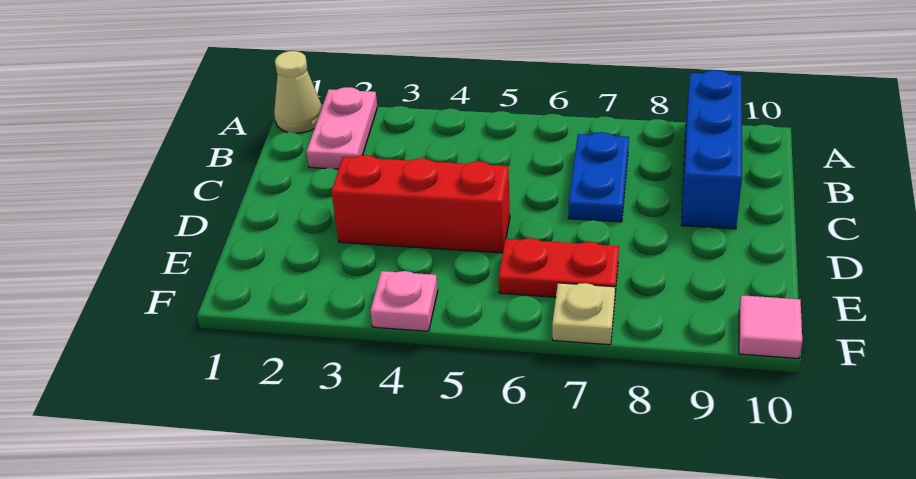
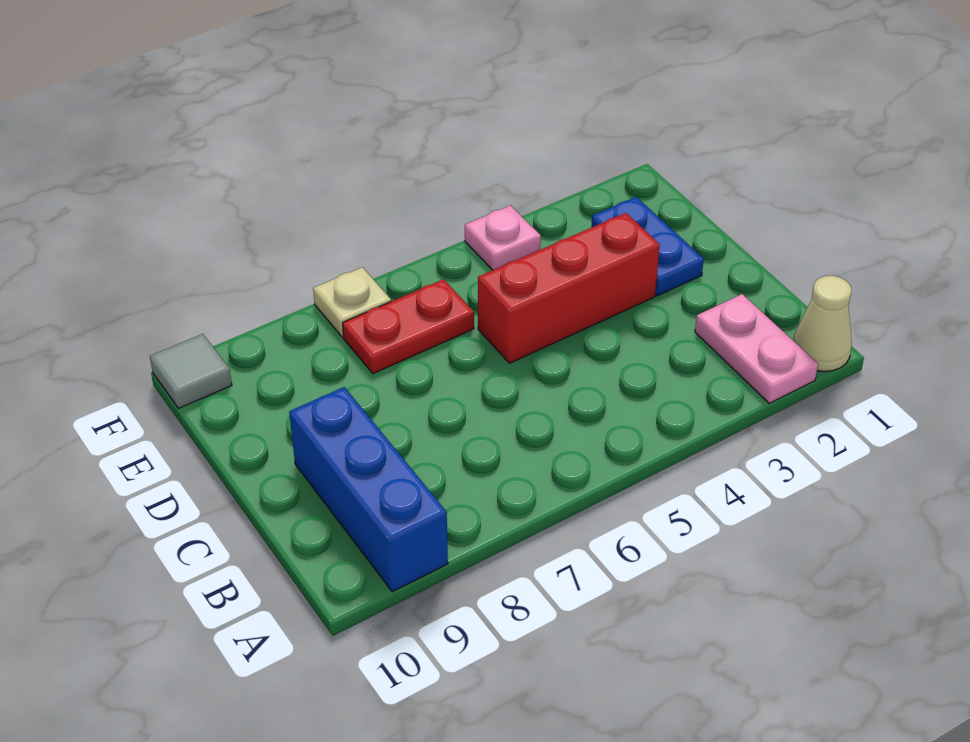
blue 1x2 plate [568,132,629,222] -> blue 1x2 plate moved to [591,197,704,296]
pink 1x1 tile [739,295,802,359] -> grey 1x1 tile [150,334,232,408]

